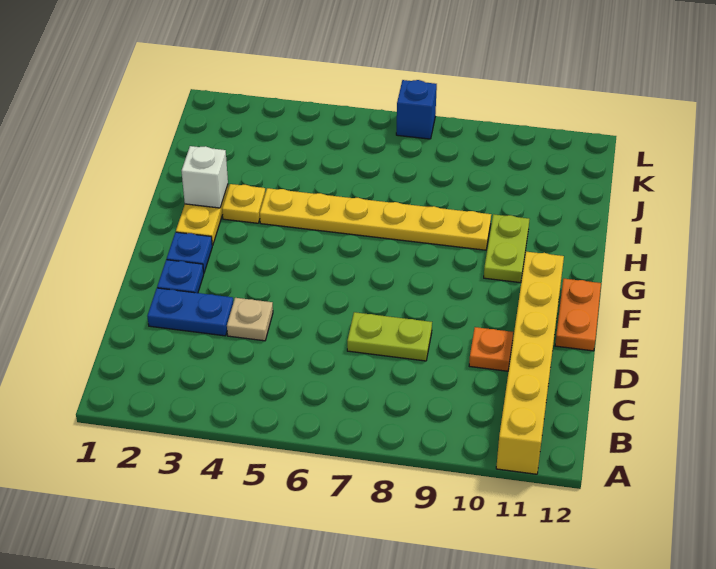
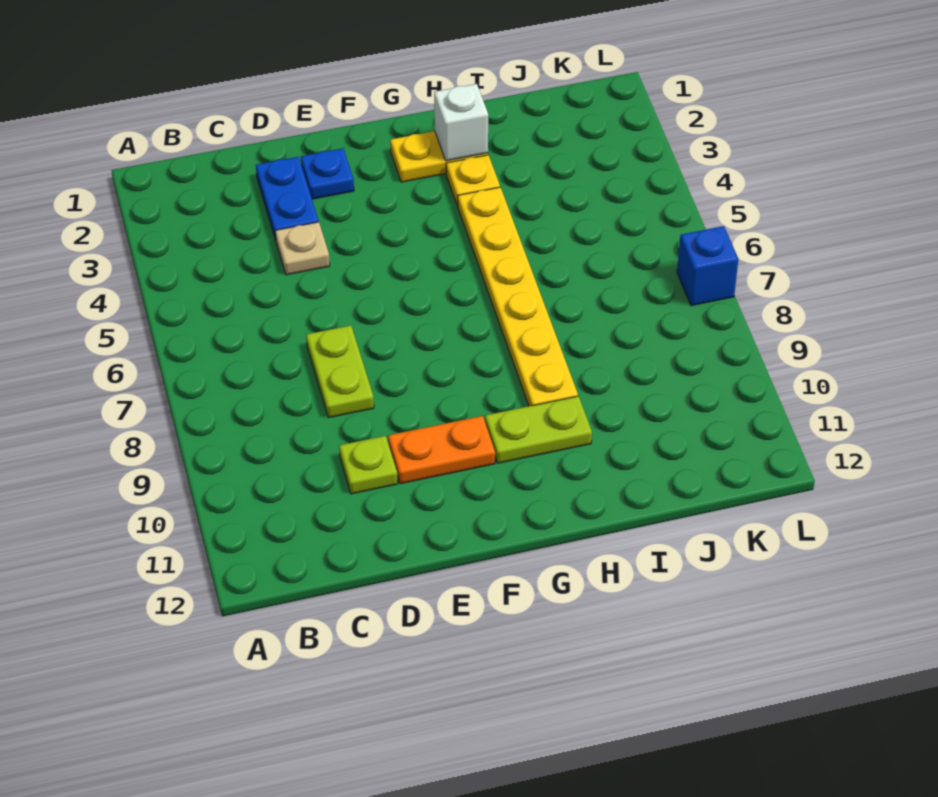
yellow 1x6 brick [496,252,564,474] -> none
orange 1x1 plate [469,327,513,371] -> lime 1x1 plate [339,436,398,494]
orange 1x2 plate [555,279,601,351] -> orange 1x2 plate moved to [388,416,495,484]
blue 1x1 plate [167,232,213,272] -> none

